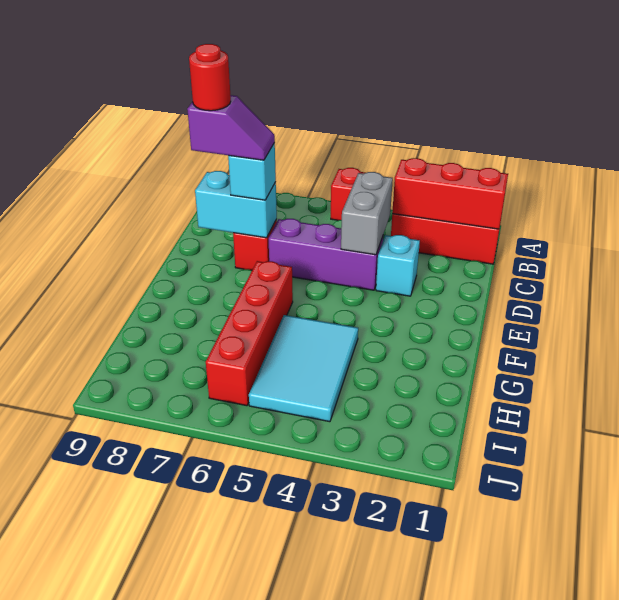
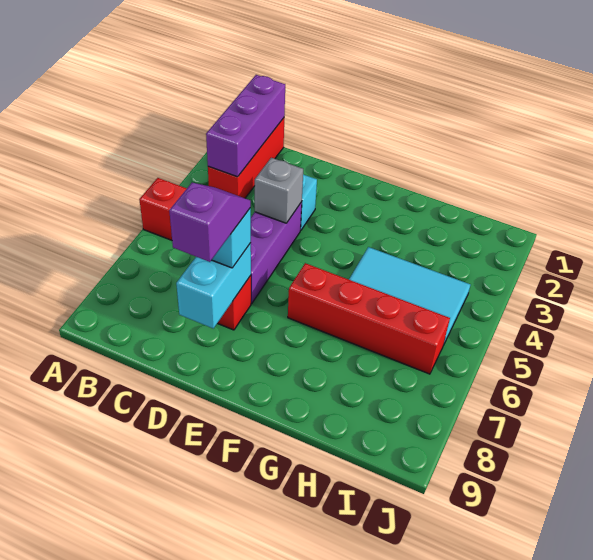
red 1x3 brick [392,158,508,229] -> purple 1x3 brick [206,75,285,177]
grey 1x2 brick [341,172,393,255] -> grey 1x1 brick [255,158,303,223]
red 1x1 round brick [189,44,231,111] -> none

